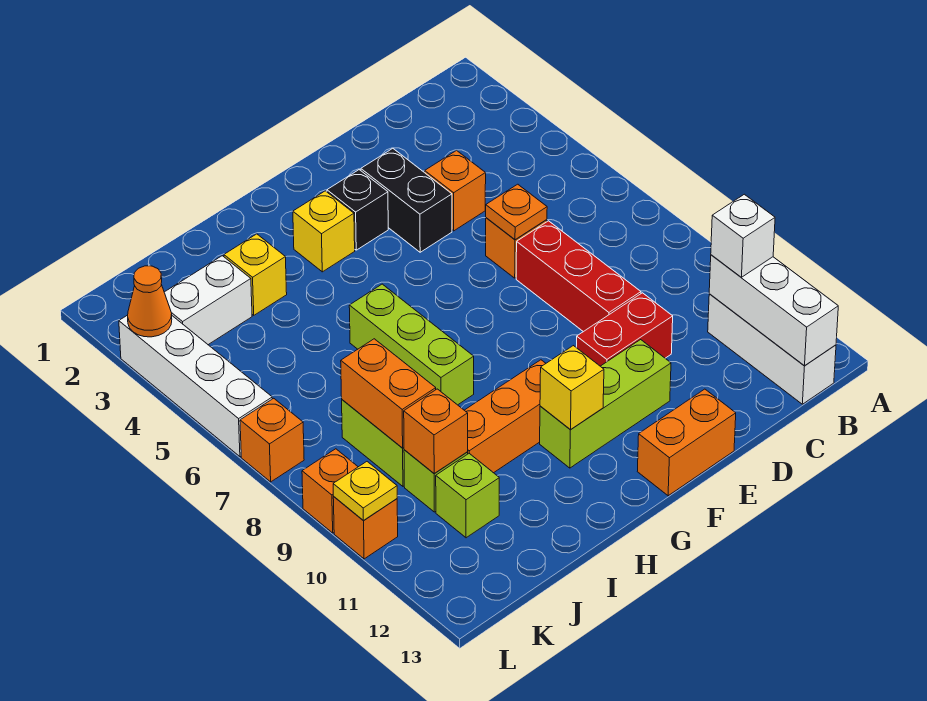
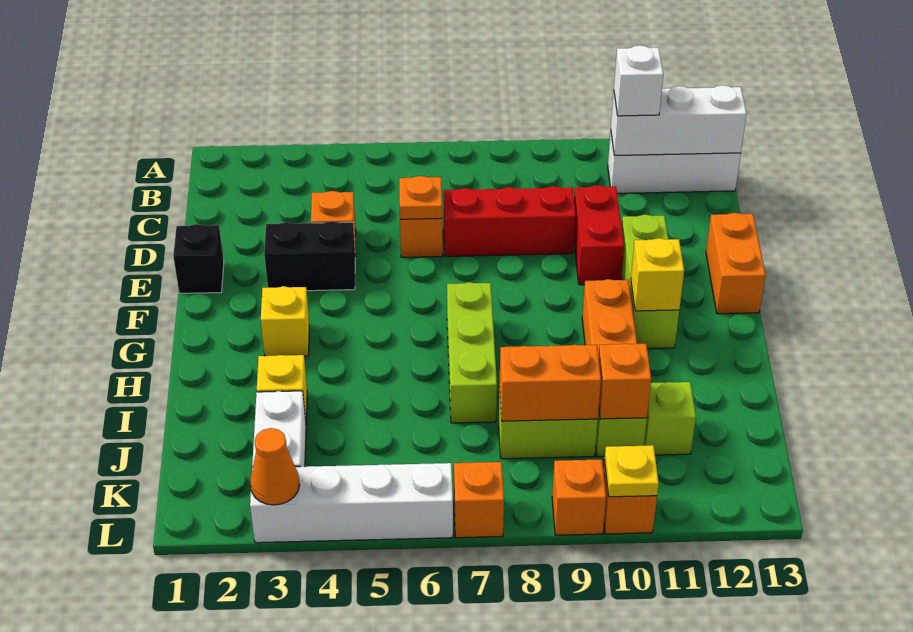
black 1x1 brick [327,170,388,250] -> black 1x1 brick moved to [173,224,224,293]
lime 1x3 brick [349,284,474,405] -> lime 1x3 brick turned to [447,282,497,423]

